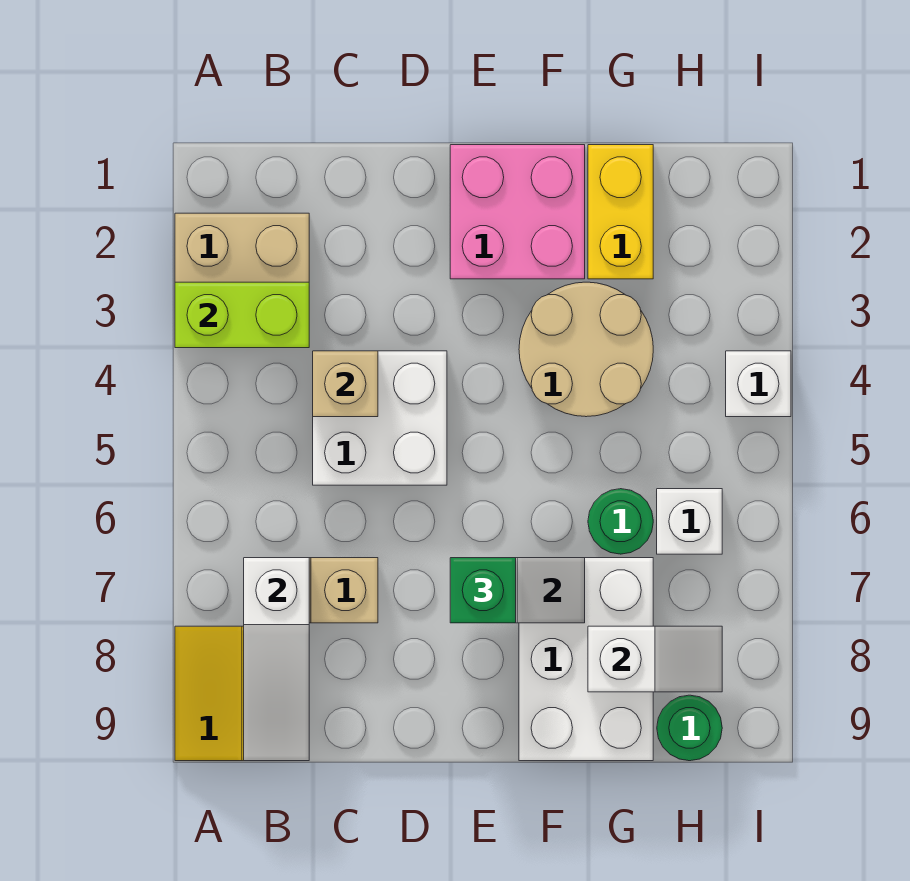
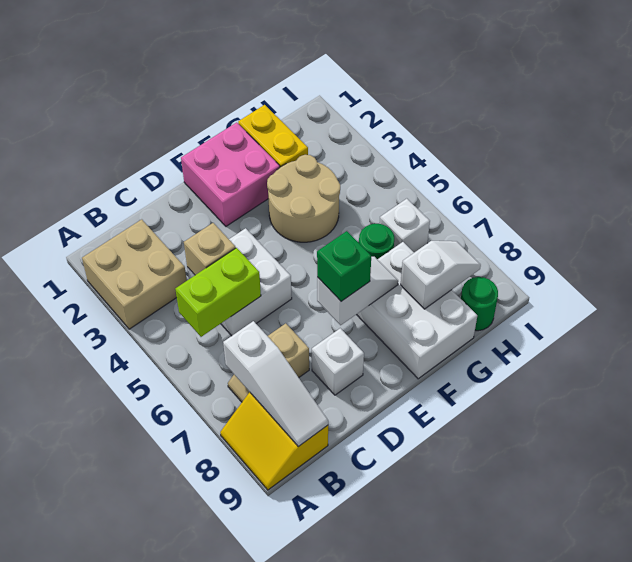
lime 1x2 brick [175,282,309,348] -> lime 1x2 brick moved to [175,248,261,337]
white 1x1 brick [726,351,791,417] -> white 1x1 brick moved to [312,328,364,395]

